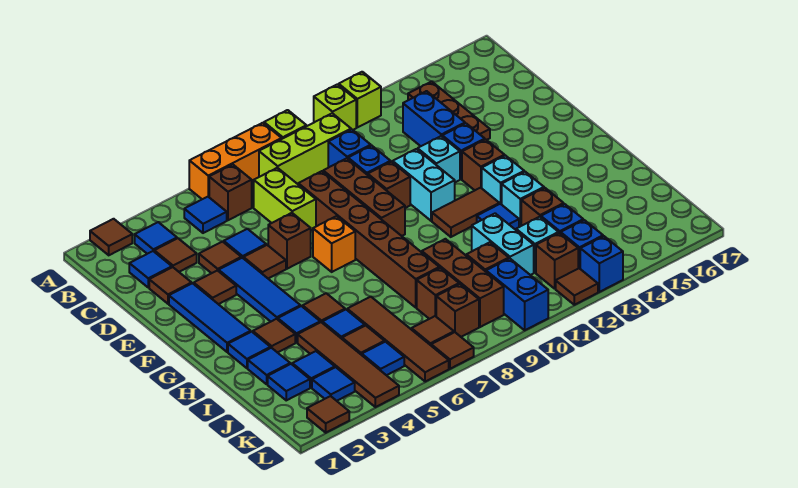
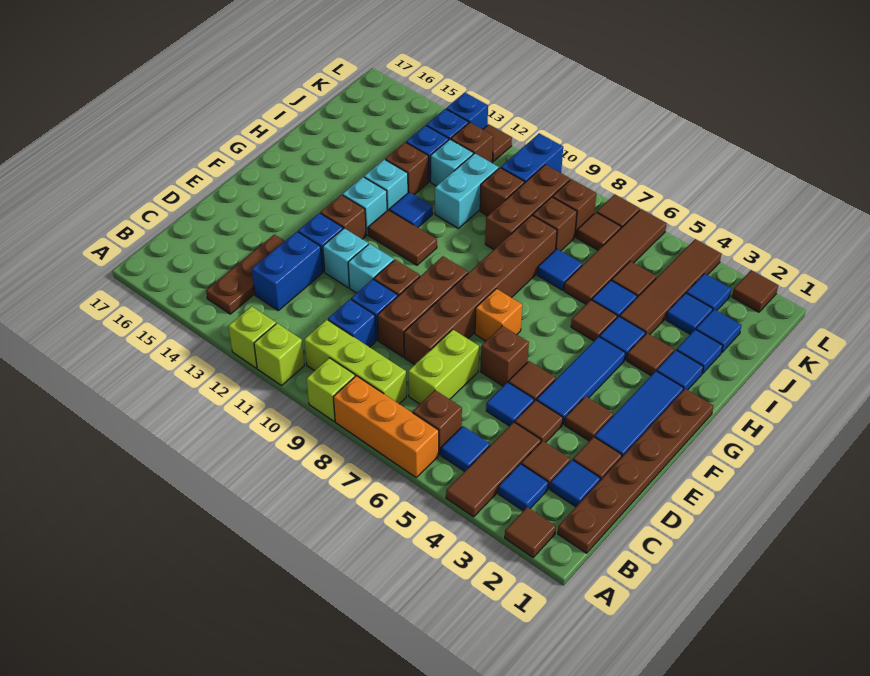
none -> brown 1x3 tile [446,422,541,517]
none -> brown 1x6 plate [558,389,713,553]
cyan 1x2 brick [393,149,455,221] -> cyan 1x1 brick [348,244,394,293]
blue 1x1 tile [362,342,404,375] -> blue 1x1 tile moved to [537,249,582,290]

